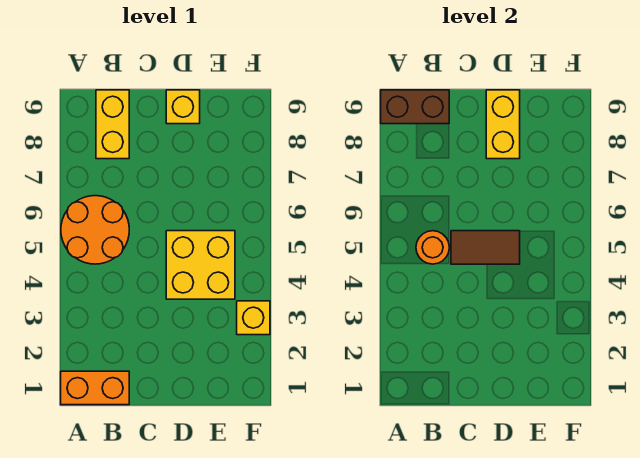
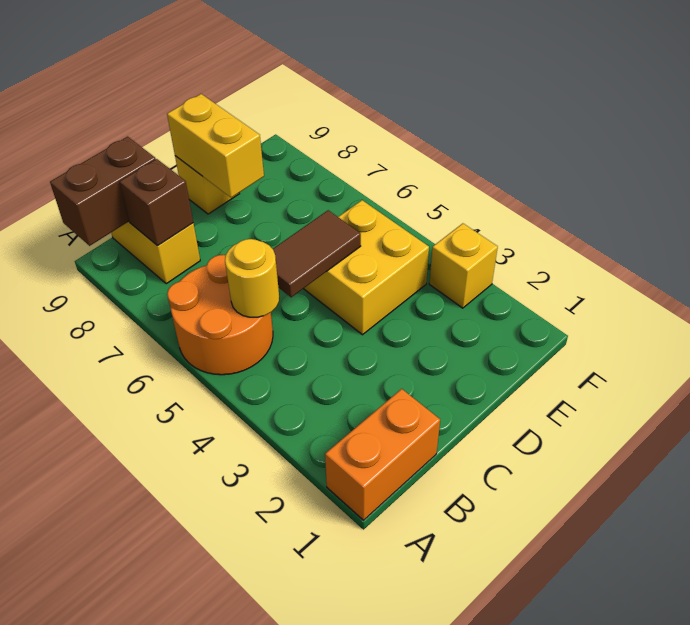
orange 1x1 round brick [416,231,449,264] -> yellow 1x1 round brick [225,239,279,317]
none -> brown 1x1 brick [120,159,193,246]

